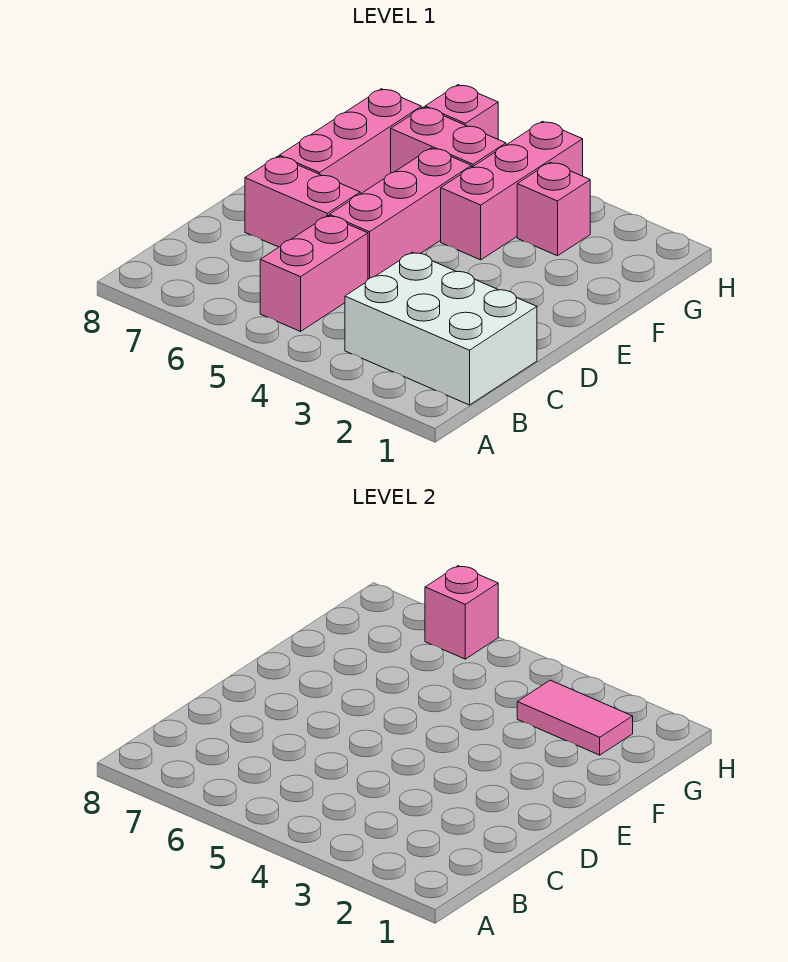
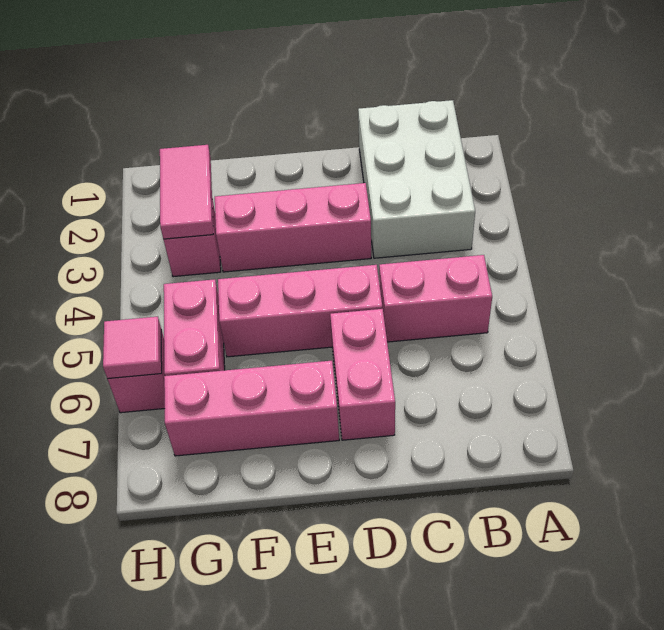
pink 1x3 brick [441,121,583,260] -> pink 1x3 brick moved to [215,183,371,272]
pink 1x1 brick [425,566,498,659] -> pink 1x1 tile [103,317,162,379]

